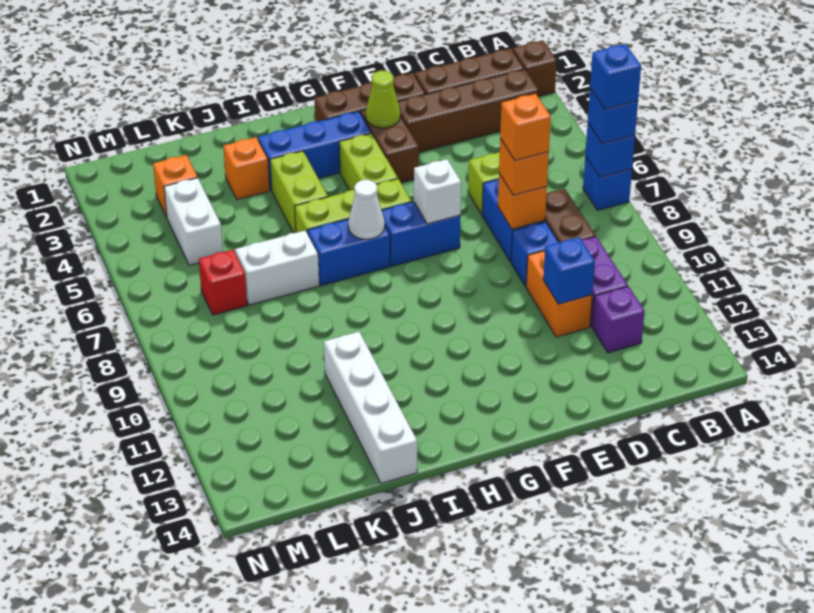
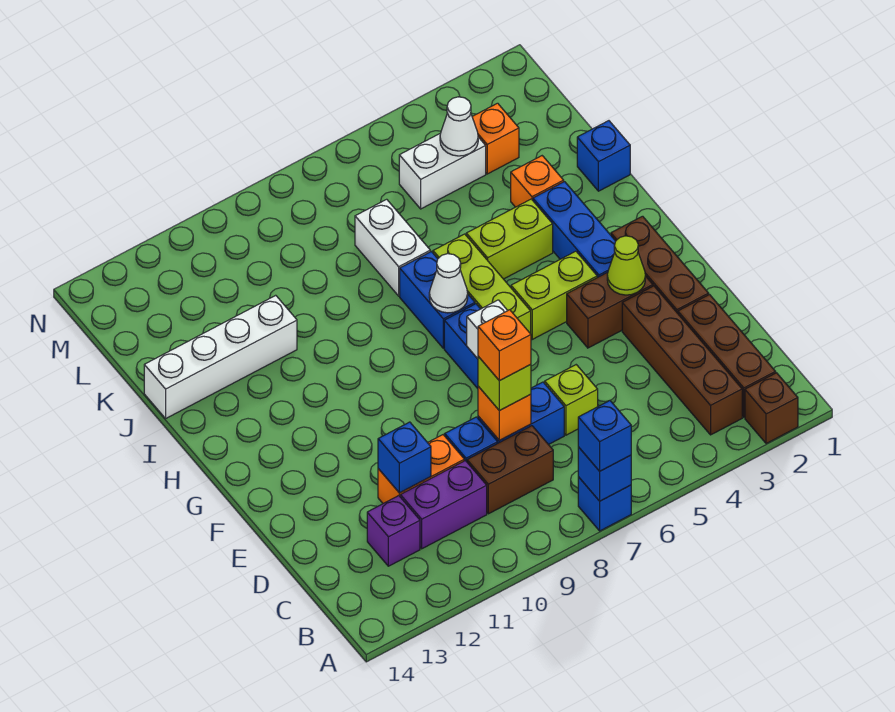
blue 1x1 brick [590,44,641,109] -> blue 1x1 brick moved to [577,121,630,191]
orange 1x1 brick [499,139,549,195] -> lime 1x1 brick [478,356,531,411]
none -> white 1x1 cone [440,97,478,156]
red 1x1 brick [199,250,247,315] -> none

